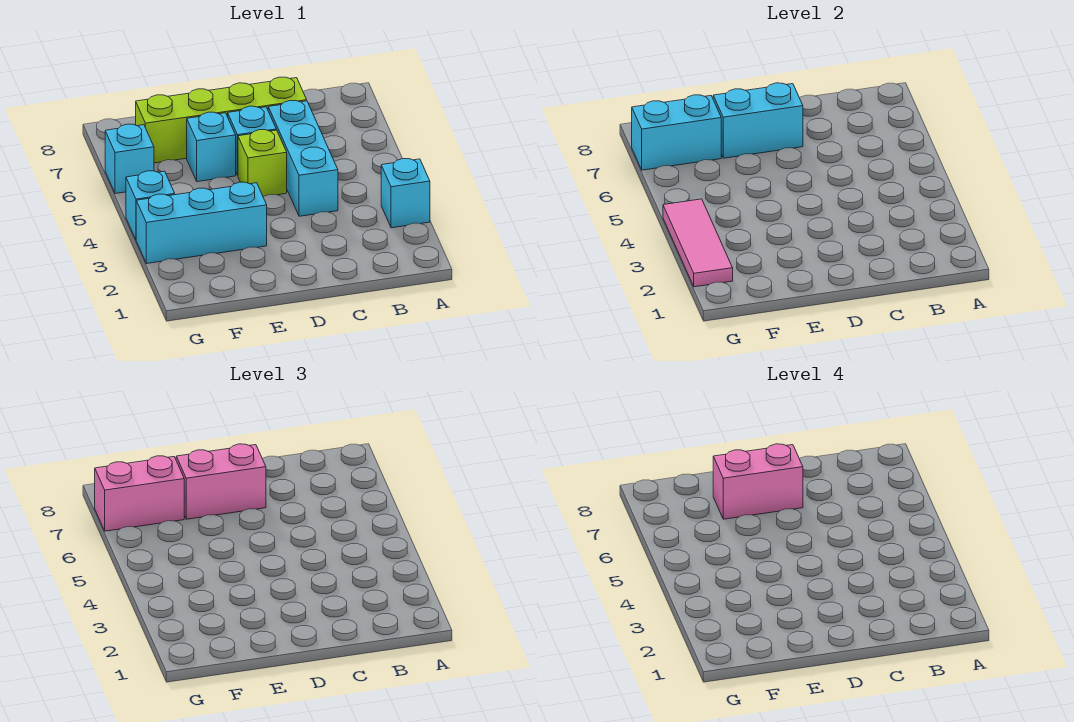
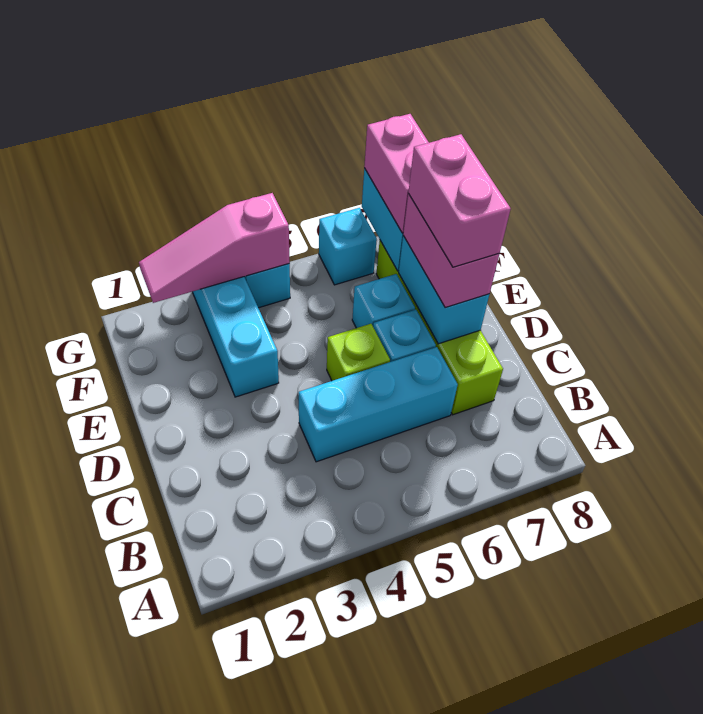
cyan 1x1 brick [381,159,430,228] -> none
pink 1x3 tile [663,199,733,287] -> pink 1x3 slope [139,193,290,303]

